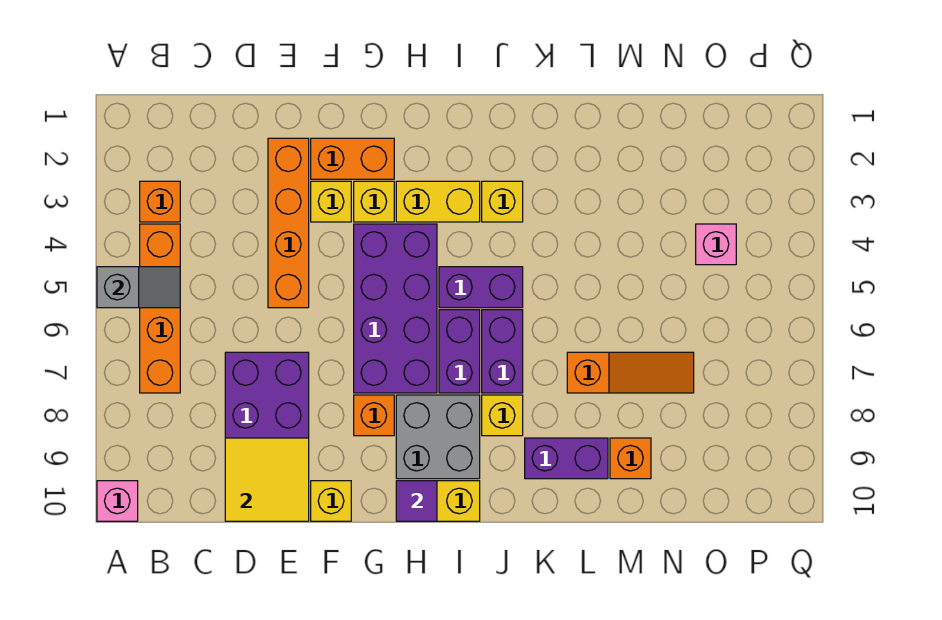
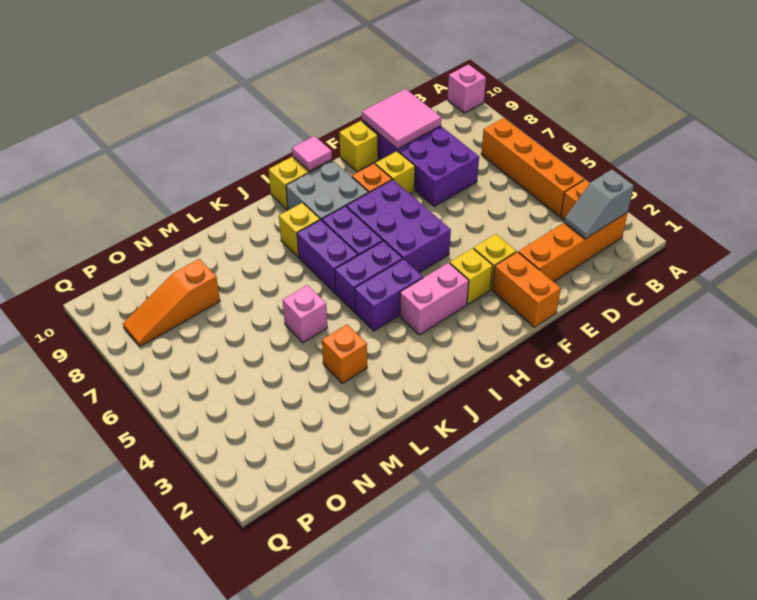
grey 1x2 slope [97,267,180,308] -> grey 1x2 slope moved to [564,170,634,239]
yellow 2x2 tile [225,438,309,521] -> pink 2x2 tile [362,89,441,149]
orange 1x4 brick [268,138,309,308] -> orange 1x4 brick turned to [518,212,628,282]
orange 1x2 brick [311,138,394,179] -> orange 1x2 brick turned to [492,252,561,327]
purple 2x4 brick [354,224,437,393] -> purple 2x3 brick [347,180,451,272]
yellow 1x2 brick [396,181,480,222] -> pink 1x2 brick [400,263,469,335]
purple 1x1 tile [396,481,437,521] -> pink 1x1 tile [292,136,332,171]
yellow 1x1 brick [482,181,523,222] -> yellow 1x1 brick moved to [375,151,415,194]
purple 1x2 brick [525,438,608,479] -> purple 1x2 brick moved to [354,259,423,331]
orange 1x3 slope [567,352,694,393] -> orange 1x3 slope moved to [123,259,220,346]
orange 1x1 brick [610,438,651,479] -> orange 1x1 brick moved to [322,324,367,383]
pink 1x1 brick [696,224,736,265] -> pink 1x1 brick moved to [283,285,327,343]

